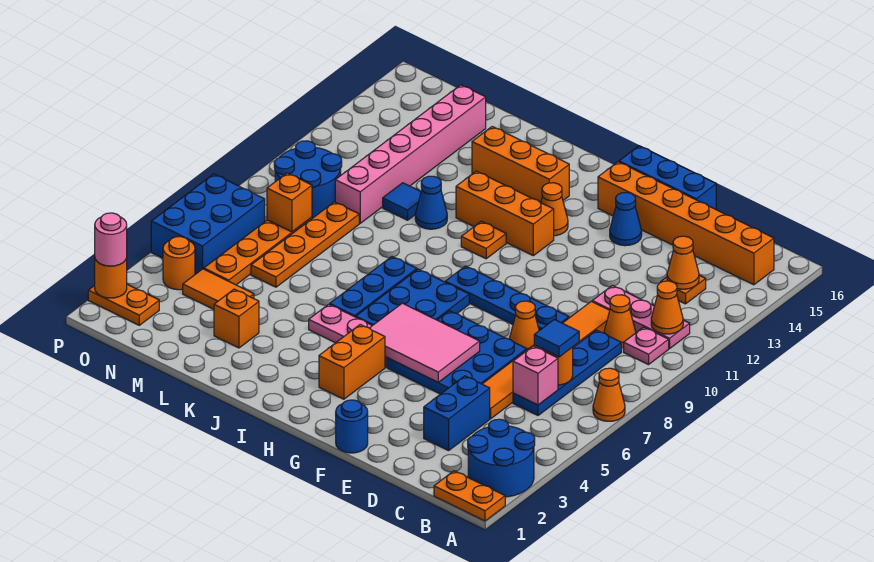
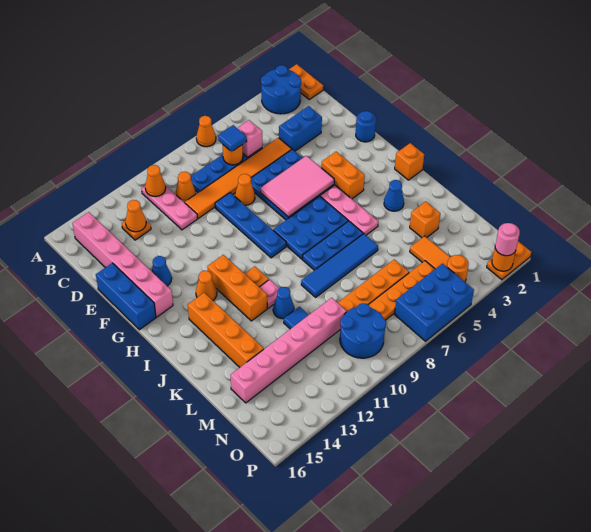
pink 1x1 plate [624,327,669,365] -> pink 1x1 plate moved to [260,280,279,308]
orange 1x6 brick [598,162,774,285] -> pink 1x6 brick [72,212,173,317]
pink 2x3 tile [370,303,480,382] -> pink 2x3 tile turned to [261,156,334,217]
orange 1x2 brick [319,325,385,399] -> orange 1x2 brick turned to [321,152,365,199]
orange 1x3 brick [472,127,569,203] -> orange 1x4 brick [188,293,264,367]
none -> blue 1x1 cone [384,180,404,211]
none -> blue 1x4 tile [301,234,378,297]
orange 1x1 brick [267,173,312,232] -> orange 1x1 brick moved to [395,143,424,180]
orange 1x2 plate [88,284,159,325] -> orange 1x2 plate turned to [487,241,531,280]

